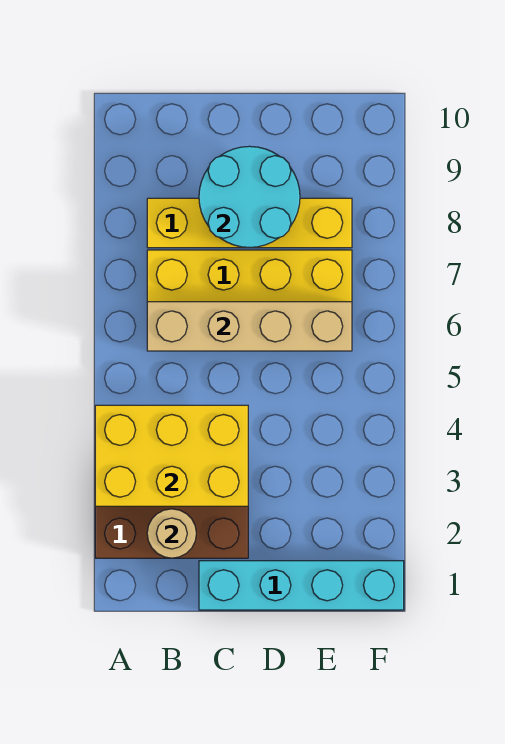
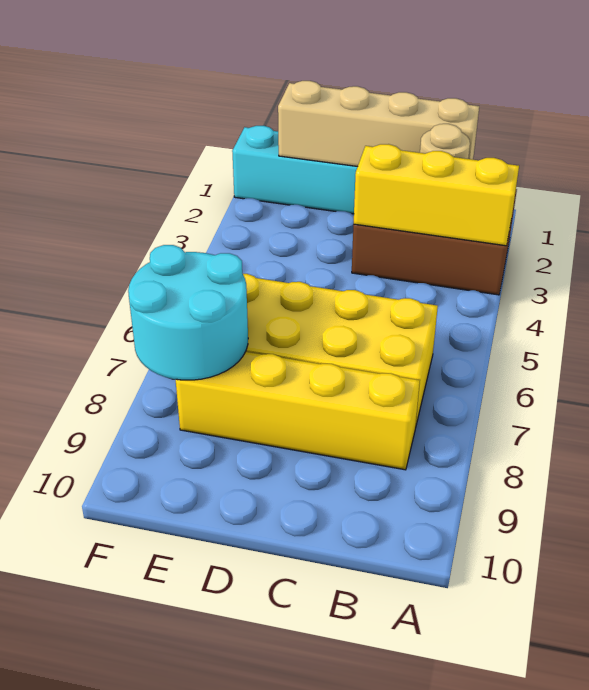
yellow 2x3 brick [95,405,248,506] -> yellow 1x3 brick [354,144,519,246]
tan 1x4 brick [147,302,352,351] -> tan 1x4 brick moved to [278,81,479,167]
cyan 2x2 round brick [199,146,300,248] -> cyan 2x2 round brick moved to [128,245,248,380]

